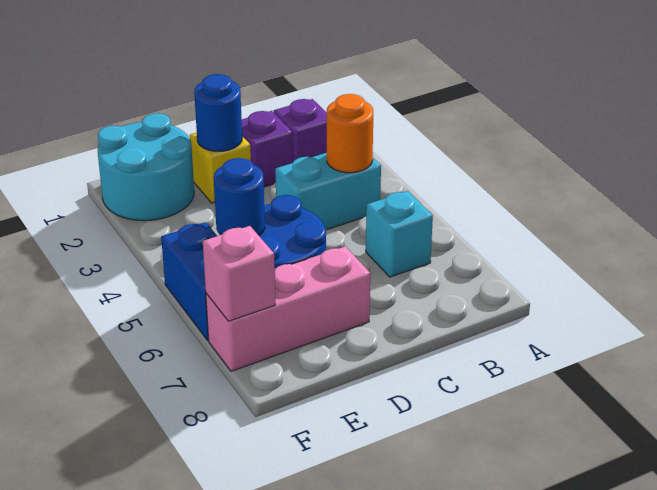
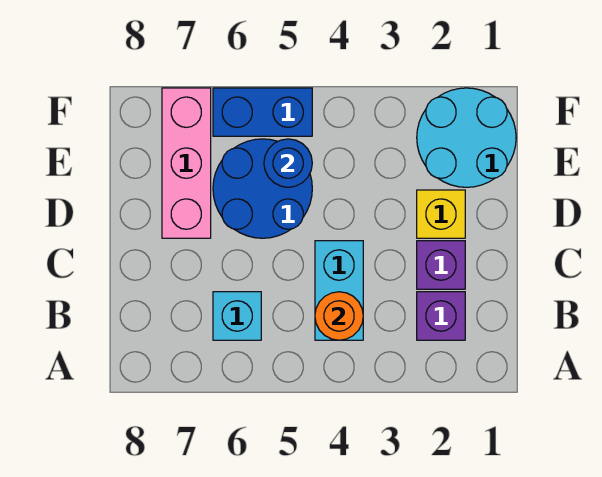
blue 1x1 round brick [194,74,242,151] -> none
pink 1x1 brick [203,226,275,321] -> none

